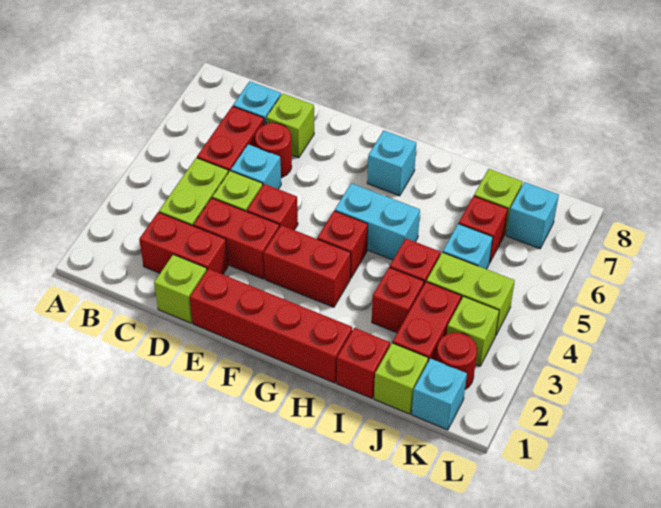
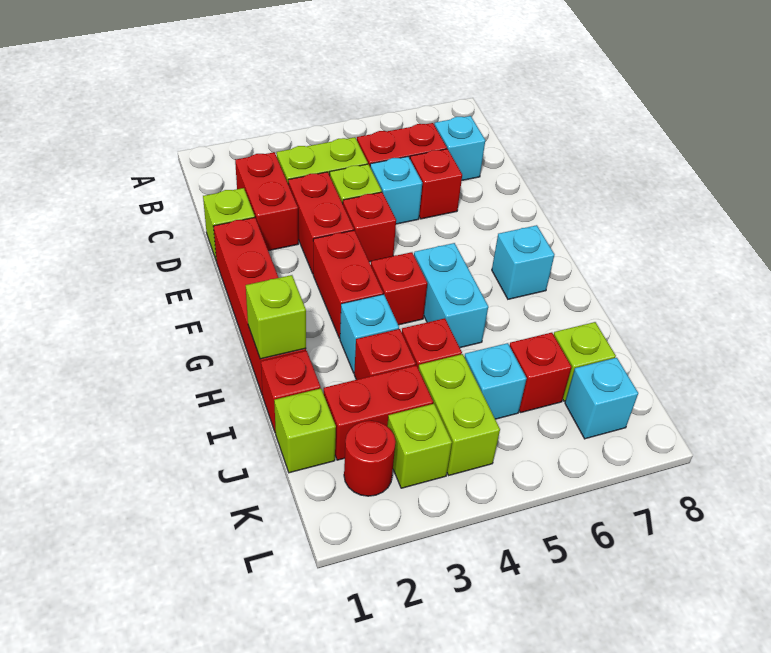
red 1x1 round brick [255,123,292,178] -> red 1x1 brick [410,149,462,219]
lime 1x1 brick [266,93,314,158] -> lime 1x1 brick moved to [246,275,306,359]
cyan 1x1 brick [412,358,467,430] -> cyan 1x1 brick moved to [340,294,399,373]

